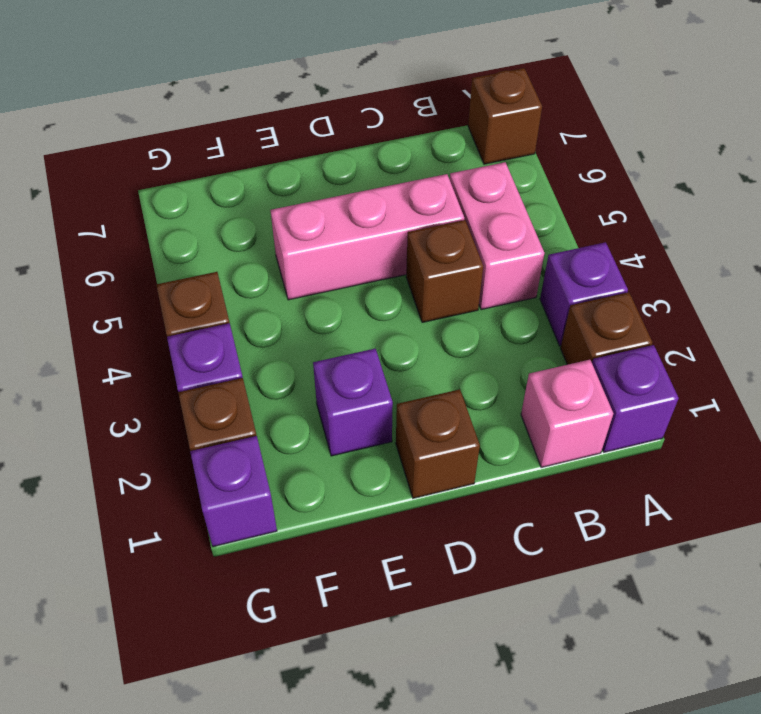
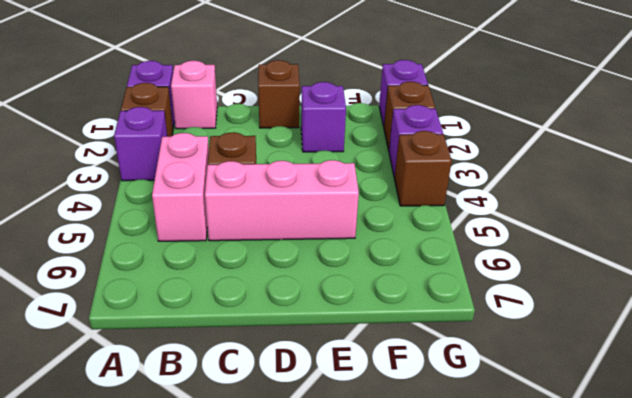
brown 1x1 brick [468,68,542,164] -> none

